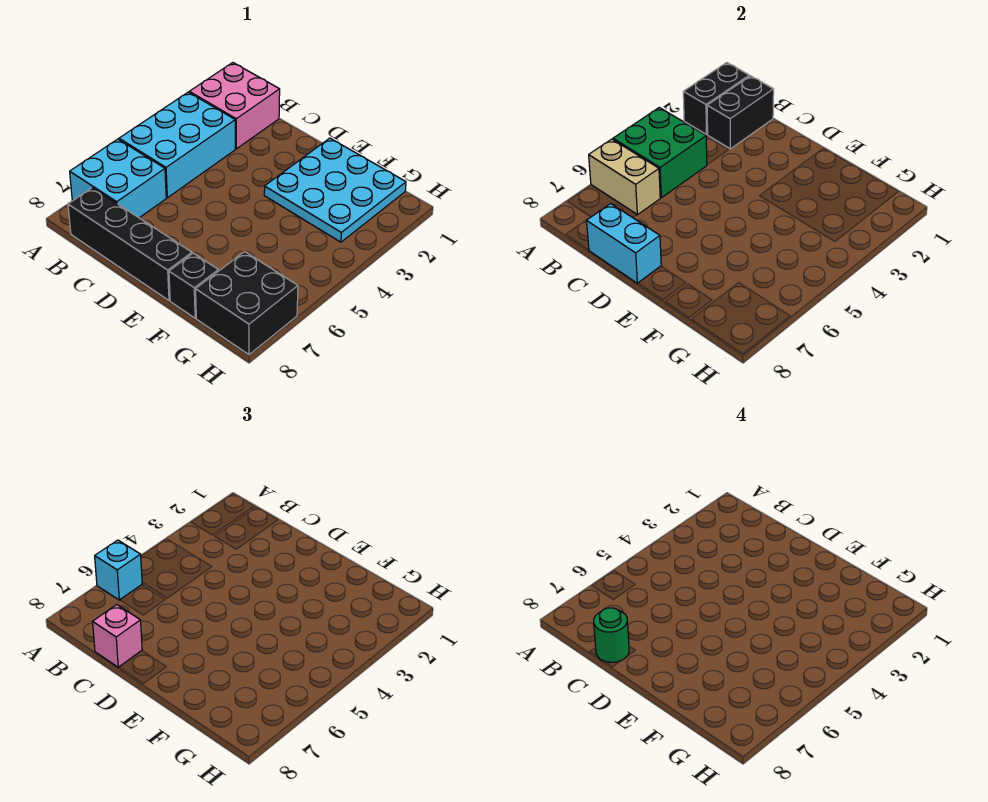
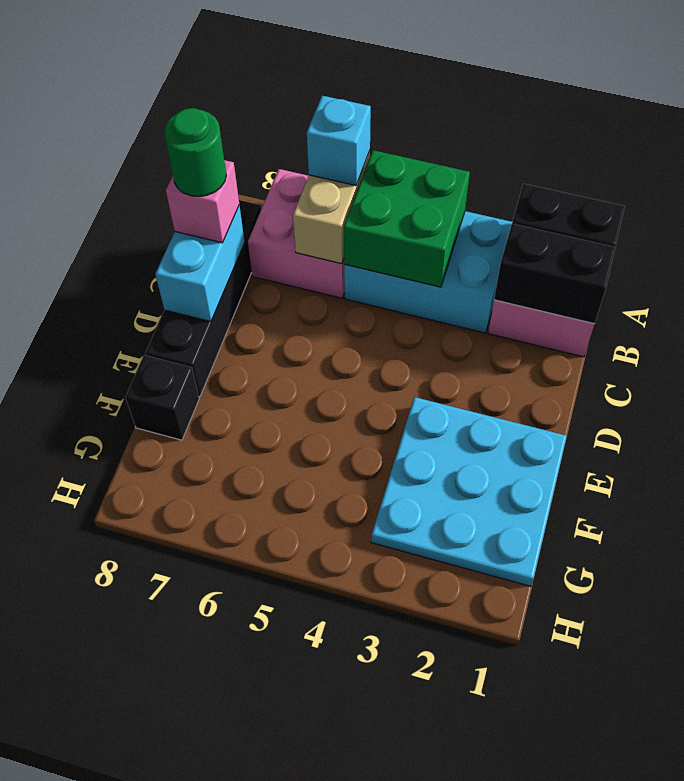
cyan 2x2 brick [70,139,166,218] -> pink 2x2 brick [248,169,345,298]
black 2x2 brick [196,252,298,355] -> none

